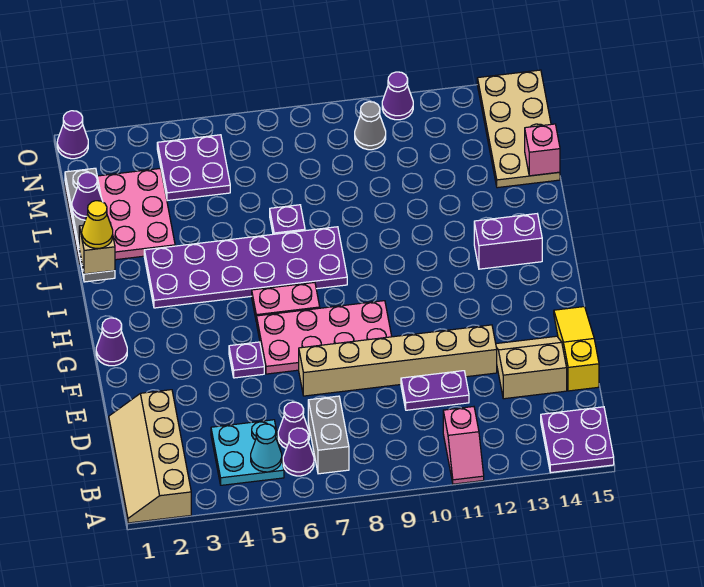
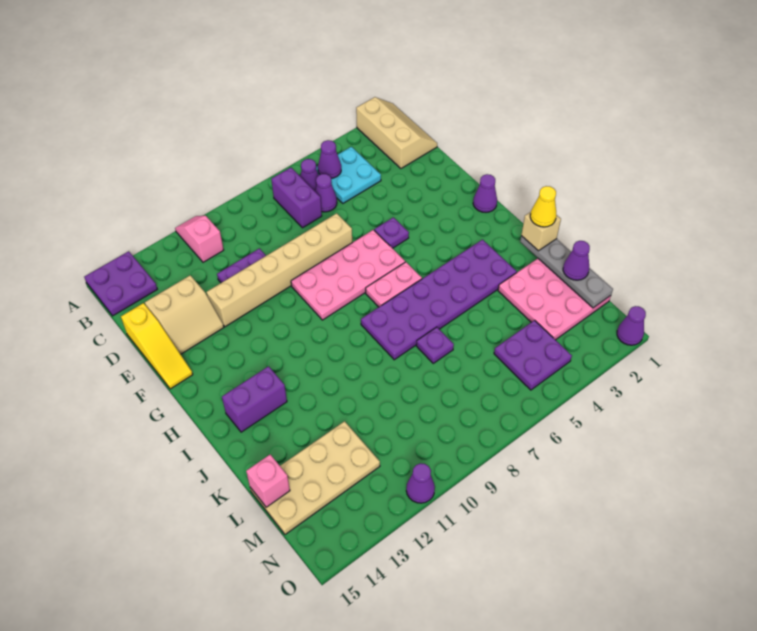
tan 2x4 slope [109,390,191,523] -> tan 2x3 slope [356,97,437,168]
cyan 1x1 cone [251,424,282,472] -> purple 1x1 cone [318,140,341,178]
grey 1x2 brick [308,396,349,474] -> purple 1x2 brick [271,168,322,228]
tan 2x4 plate [477,70,560,188] -> tan 2x4 plate turned to [250,421,380,534]
grey 1x1 cone [355,102,386,150] -> none

